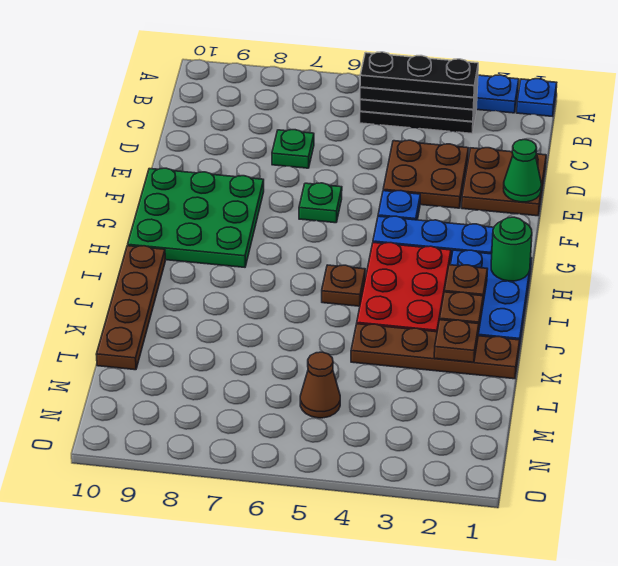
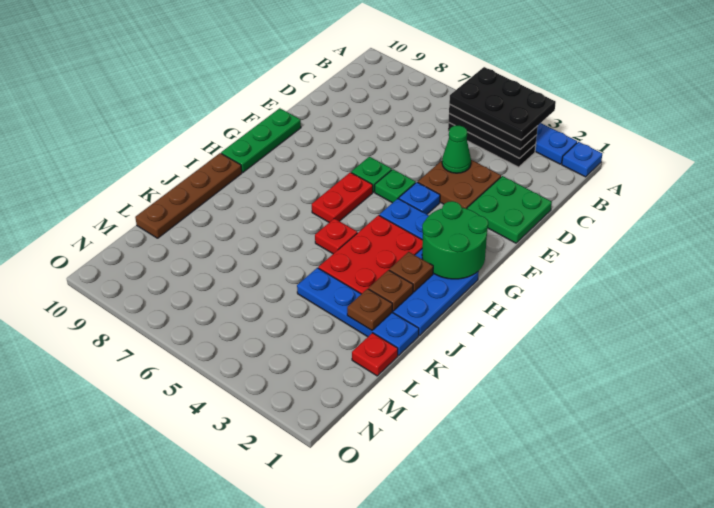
black 1x3 plate [360,52,478,97] -> black 2x3 plate [449,67,556,140]
brown 2x2 plate [462,148,546,216] -> green 2x2 plate [467,176,552,243]
green 1x1 plate [272,130,314,168] -> green 1x1 plate moved to [375,169,416,203]
green 1x1 cone [504,140,541,202] -> green 1x1 cone moved to [442,126,471,173]
green 3x3 plate [128,168,264,267] -> green 1x3 plate [221,108,301,172]
none -> red 1x2 plate [312,172,373,222]
green 1x1 round brick [491,217,532,281] -> green 2x2 round brick [422,201,488,279]
brown 1x1 plate [322,265,365,306] -> red 1x1 plate [315,218,357,254]
brown 1x4 plate [351,324,520,379] -> blue 1x4 plate [297,268,419,355]
none -> red 1x1 plate [352,333,398,376]
brown 1x1 cone [300,352,340,418] -> none

